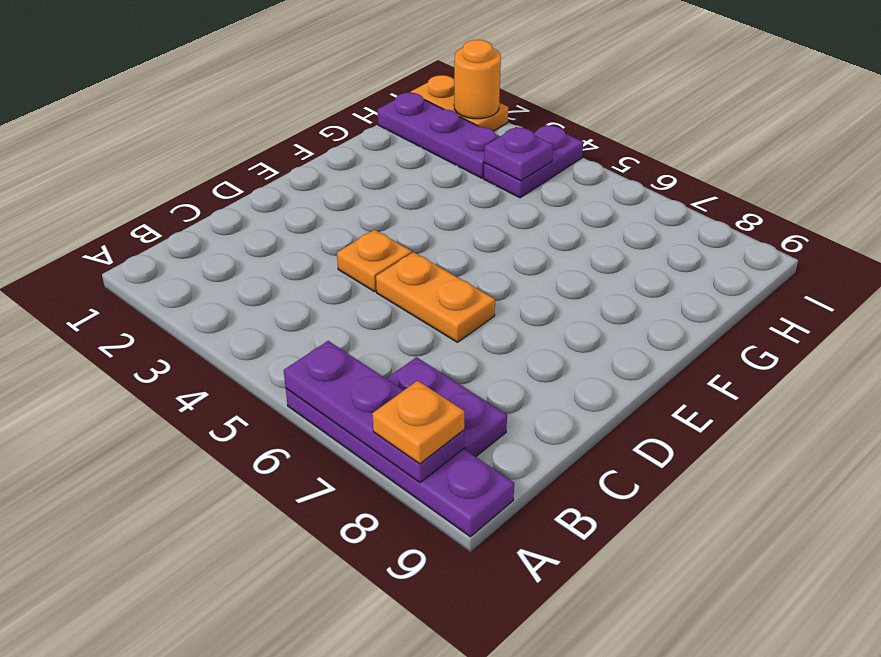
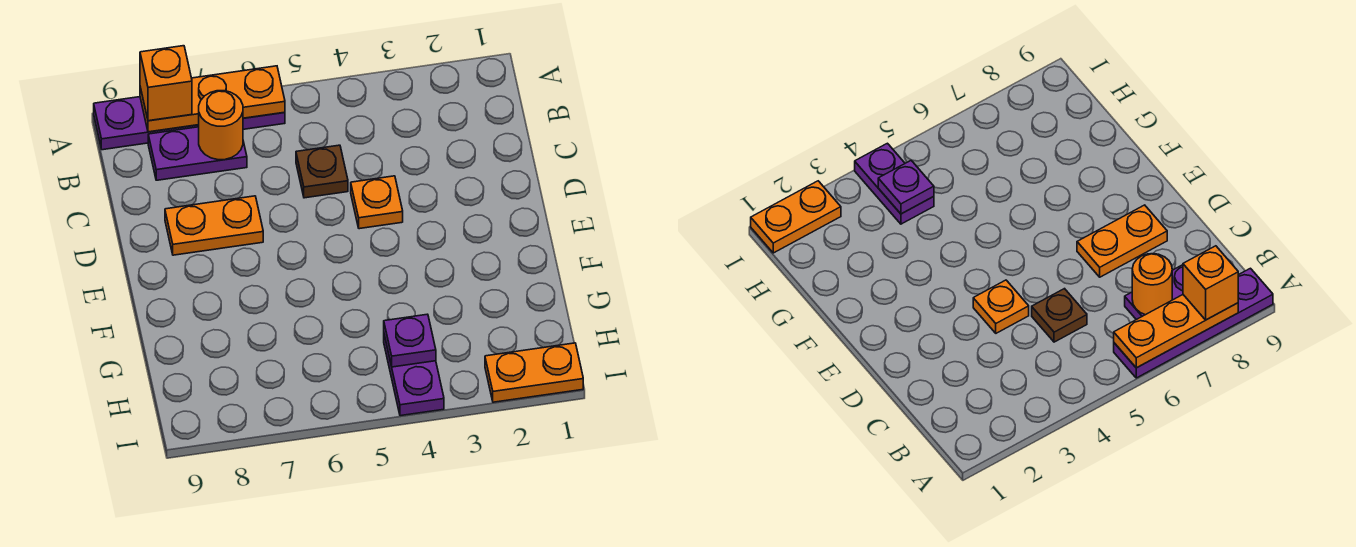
purple 1x3 plate [284,341,464,483] -> orange 1x3 plate [140,66,285,132]
orange 1x1 plate [372,381,465,464] -> orange 1x1 brick [140,46,192,121]
none -> brown 1x1 plate [296,145,348,198]
orange 1x2 plate [376,252,495,342] -> orange 1x2 plate moved to [165,196,263,255]
purple 1x3 plate [377,93,500,178] -> none
orange 1x1 round brick [454,40,501,119] -> orange 1x1 round brick moved to [199,91,243,160]

